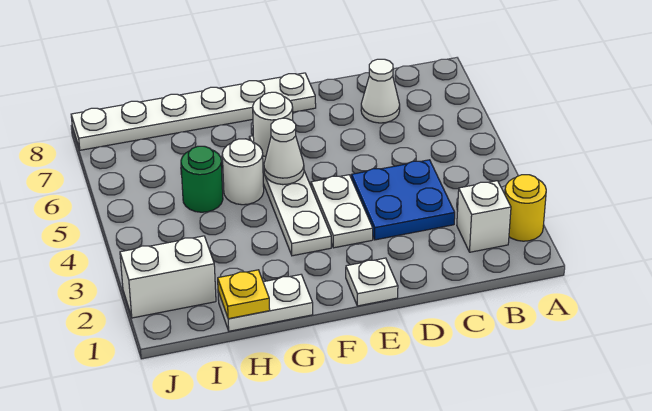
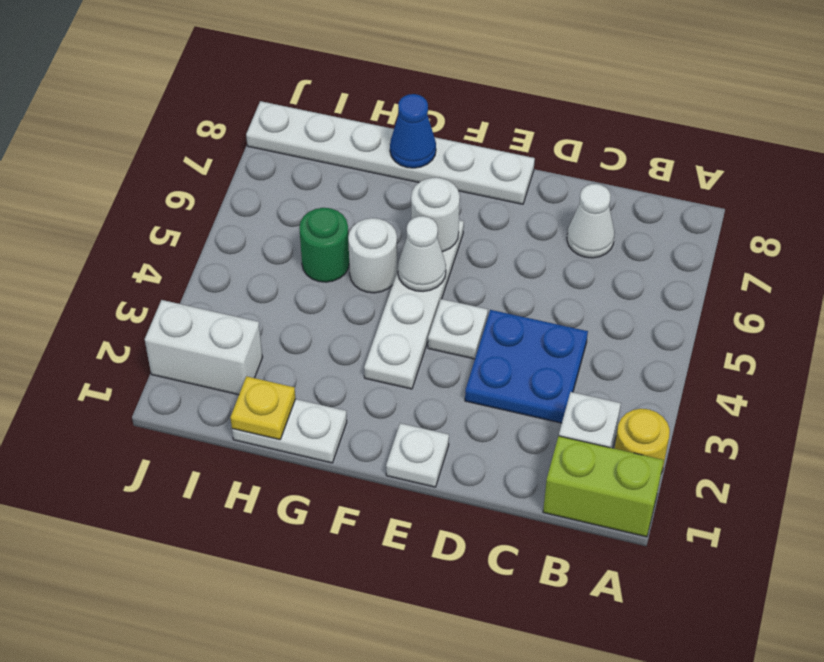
none -> lime 1x2 brick [543,436,664,537]
white 1x2 plate [311,175,373,248] -> white 1x1 plate [428,299,488,359]
none -> blue 1x1 cone [390,94,436,168]

